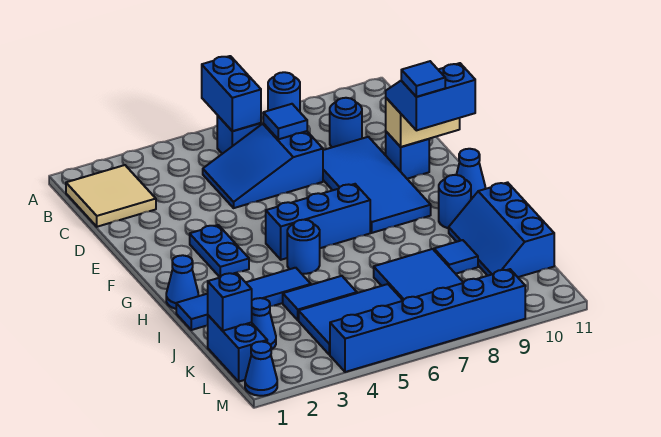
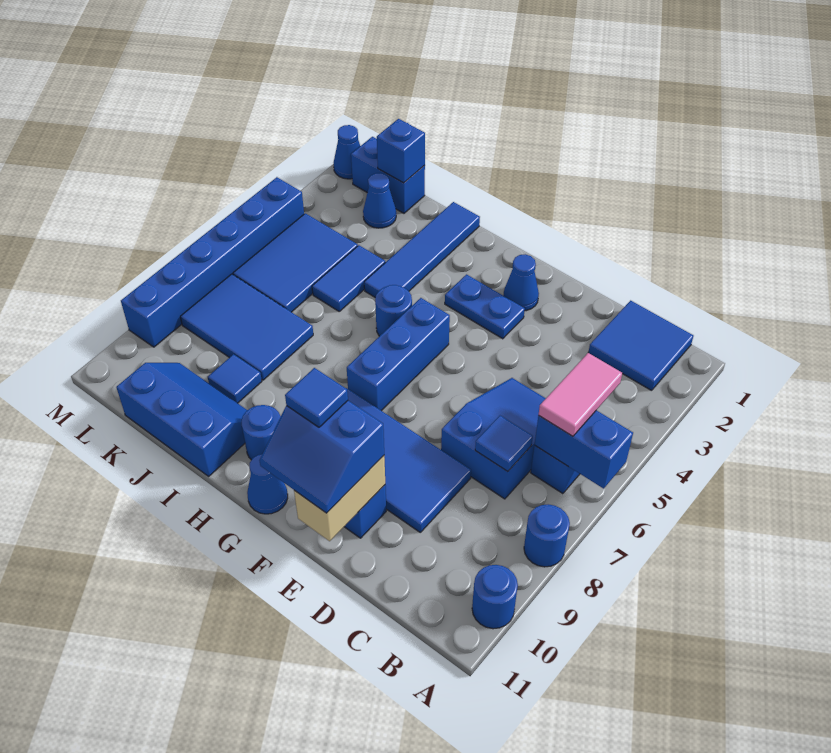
tan 2x2 tile [66,165,156,227] -> blue 2x2 tile [588,301,693,391]
none -> pink 1x2 tile [539,353,622,436]
blue 1x1 round brick [330,98,362,147] -> blue 1x1 round brick moved to [472,565,518,629]
blue 2x2 slope [386,63,475,130] -> blue 2x2 slope turned to [260,401,384,513]
blue 1x1 cone [166,255,198,309] -> blue 1x1 cone moved to [503,254,539,311]

